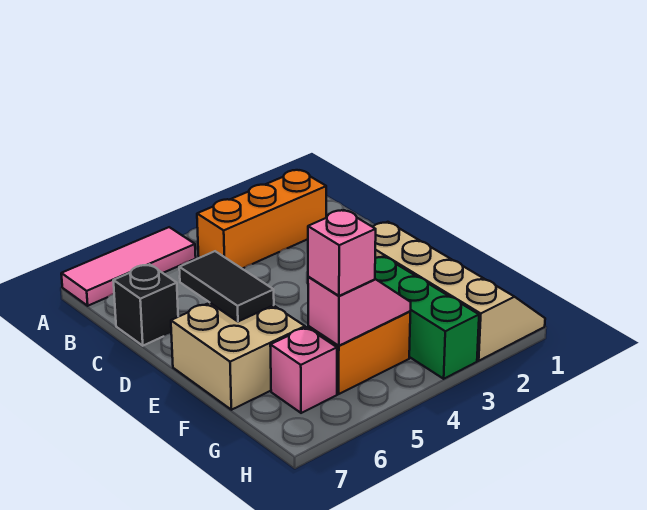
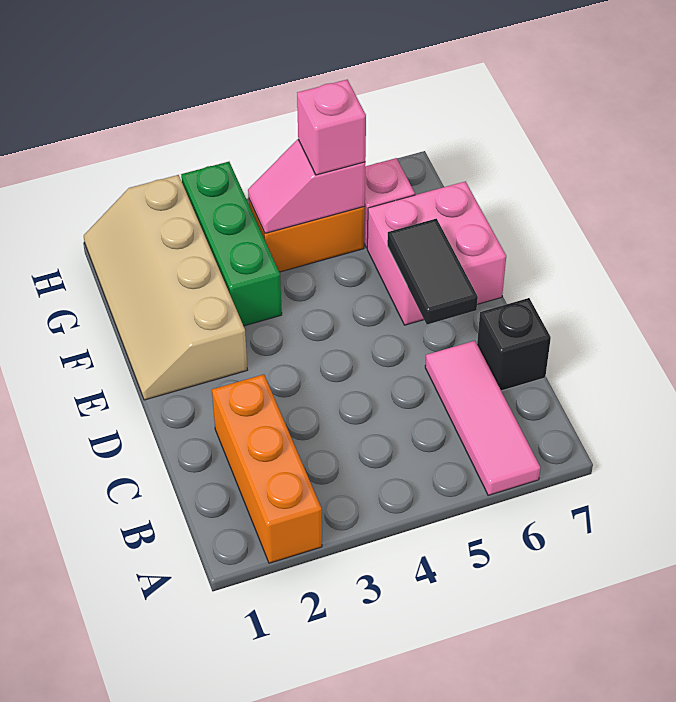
pink 1x3 tile [61,227,196,306] -> pink 1x3 tile turned to [425,341,540,495]
orange 1x3 brick [197,170,326,268] -> orange 1x3 brick turned to [212,374,322,563]
tan 2x2 brick [171,303,305,410] -> pink 2x2 brick [367,181,506,325]

